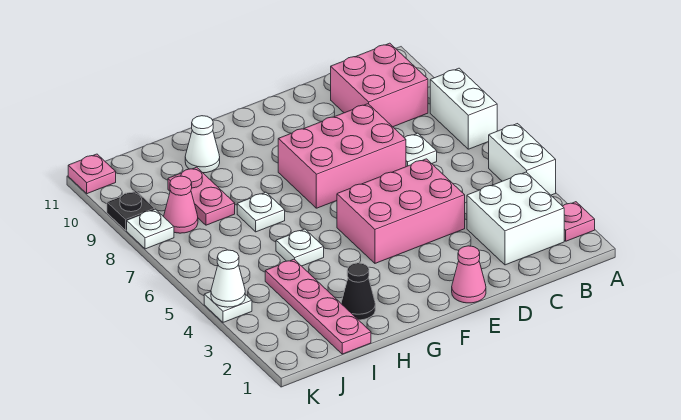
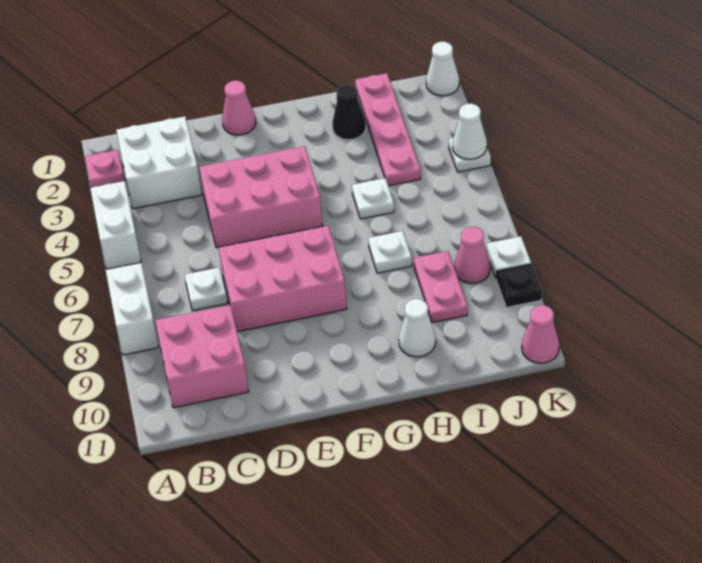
none -> white 1x1 cone [426,42,459,96]
pink 1x1 plate [68,154,116,194] -> pink 1x1 cone [522,305,559,363]

